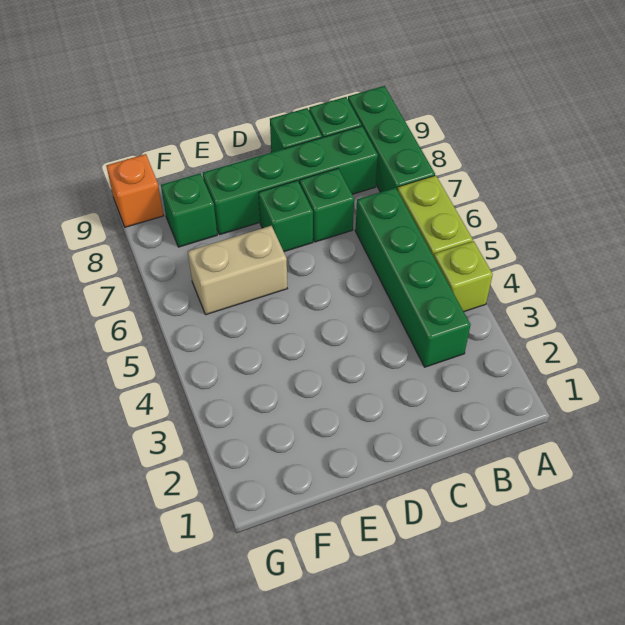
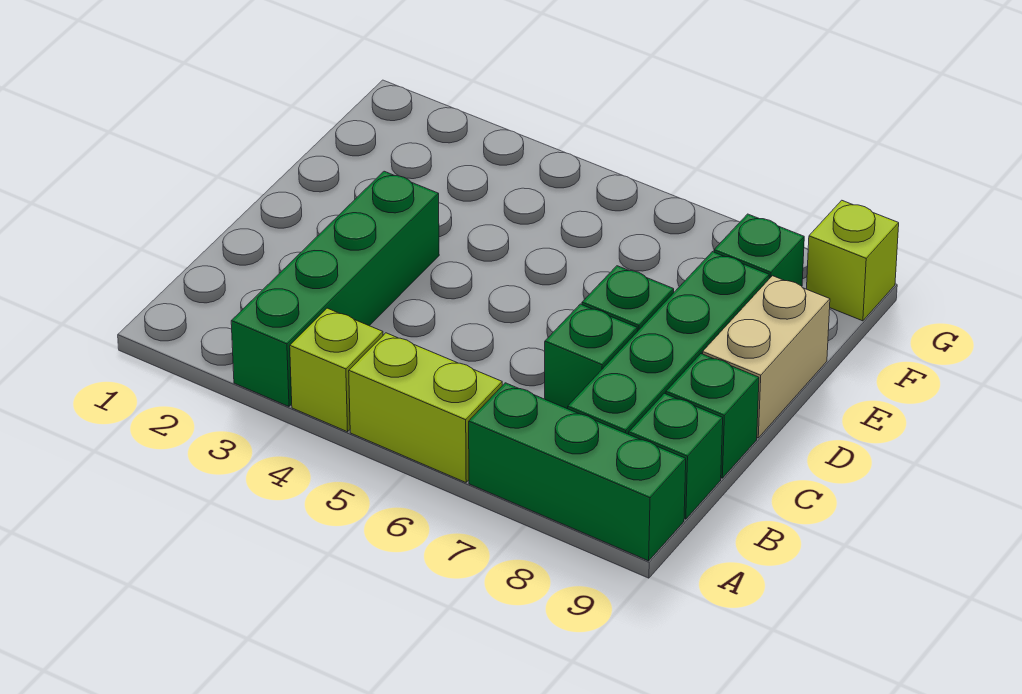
green 1x4 brick [355,188,470,367] -> green 1x4 brick turned to [231,171,439,407]
tan 1x2 brick [188,226,287,315] -> tan 1x2 brick moved to [703,276,830,438]
orange 1x1 brick [107,154,164,227] -> lime 1x1 brick [807,200,899,321]

